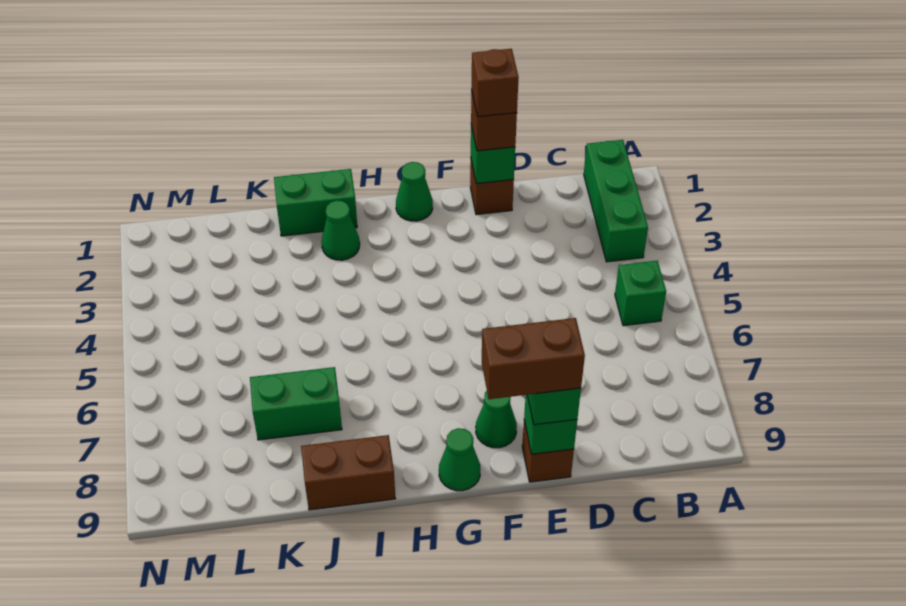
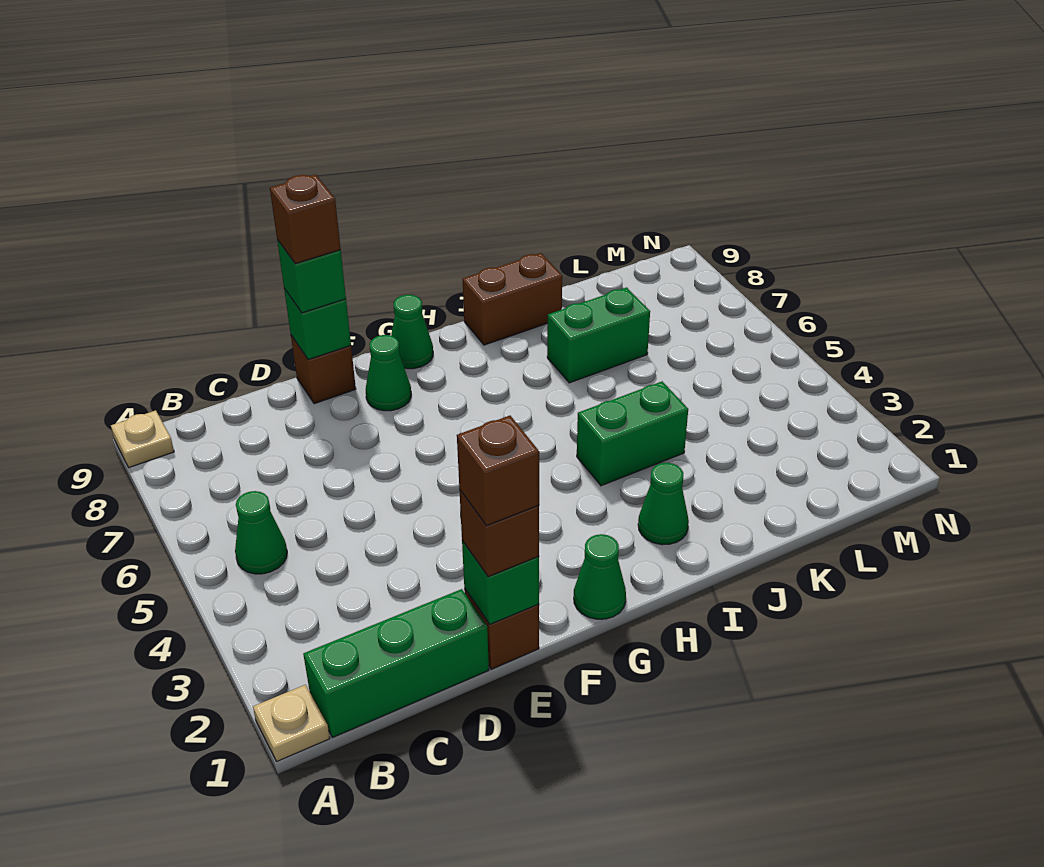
none -> tan 1x1 plate [253,685,330,761]
none -> tan 1x1 plate [111,410,174,467]
green 1x3 brick [584,140,648,262] -> green 1x3 brick turned to [303,589,489,738]
green 1x1 brick [615,261,666,326] -> green 1x1 cone [235,491,287,574]
brown 1x2 brick [482,318,585,399] -> brown 1x1 brick [270,174,341,264]
green 1x2 brick [274,169,357,236] -> green 1x2 brick moved to [577,381,688,486]

